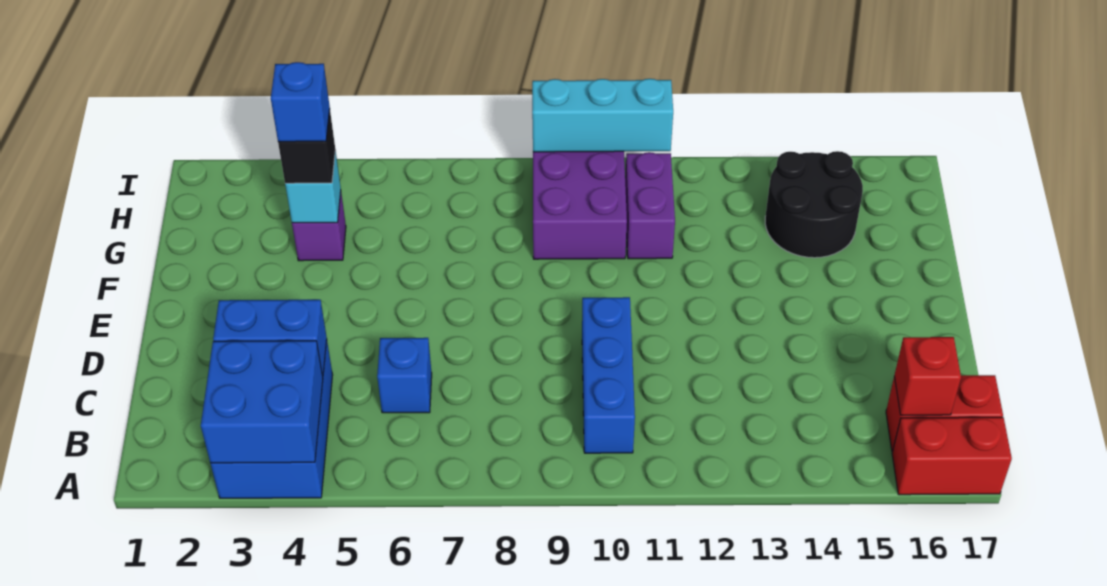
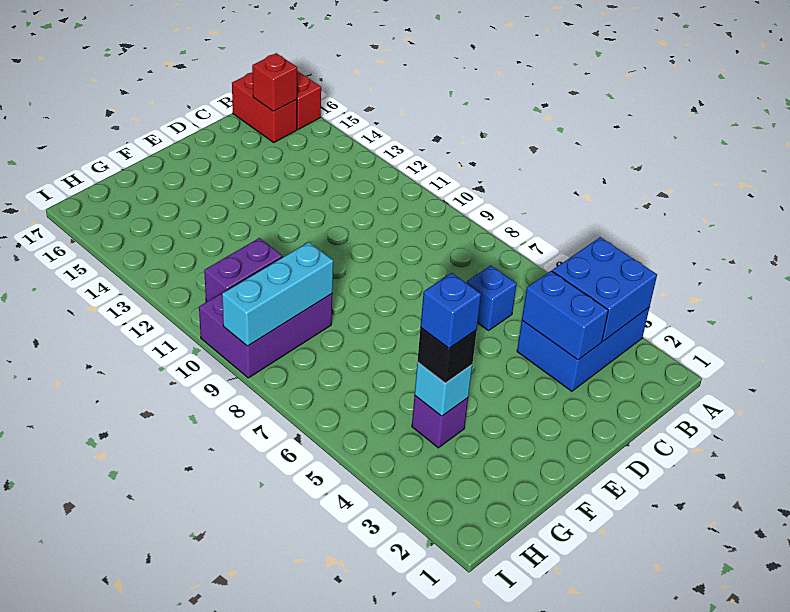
blue 1x3 brick [582,297,635,453] -> none
black 2x2 round brick [765,151,863,258] -> none
cyan 1x3 brick [532,79,673,152] -> cyan 1x3 brick turned to [222,242,333,346]

